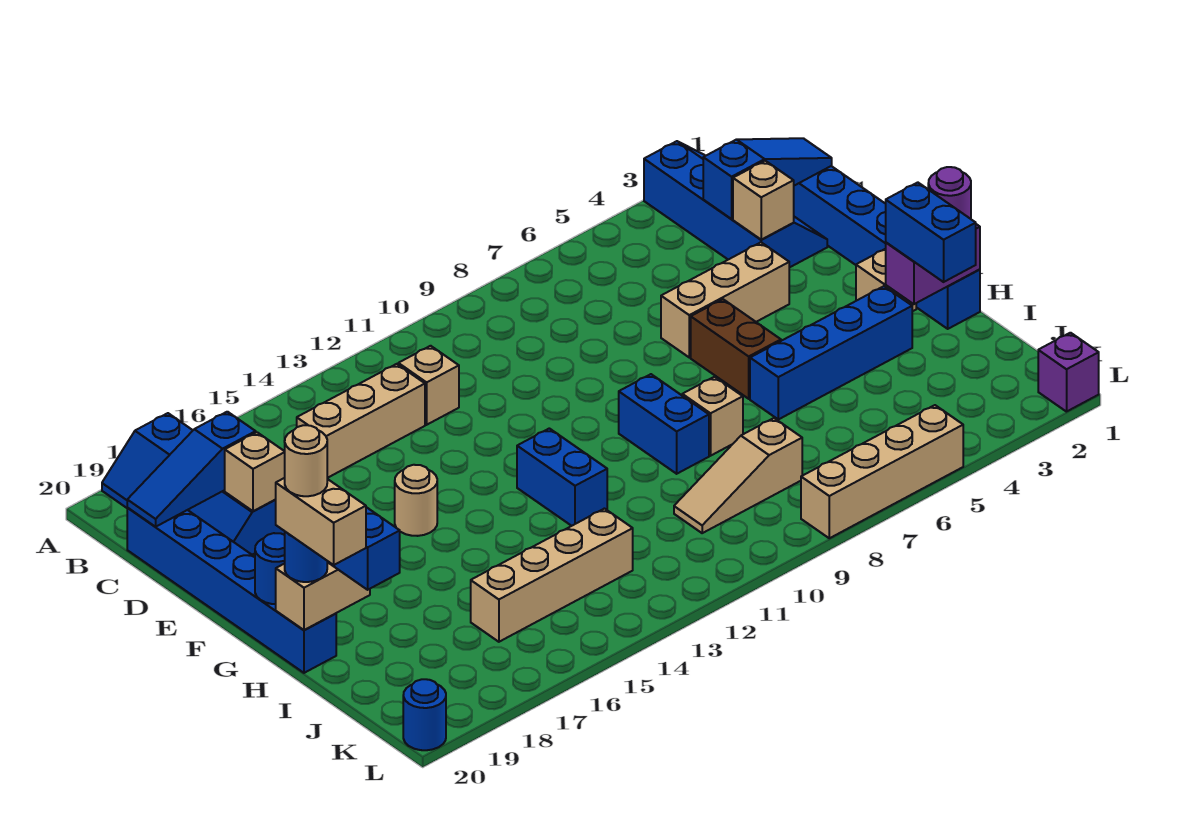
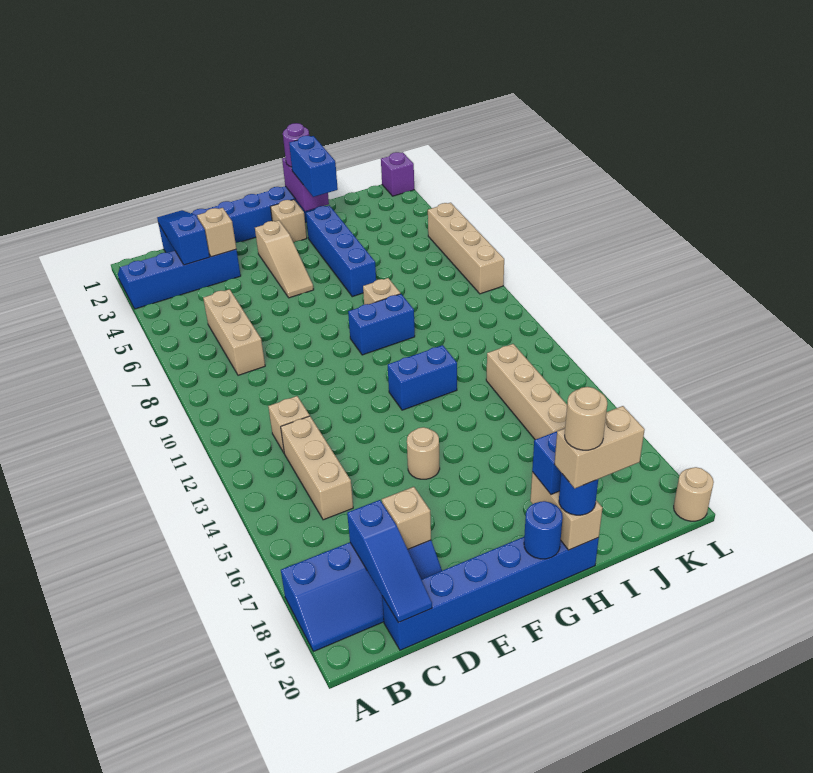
tan 1x3 brick [661,242,789,357] -> tan 1x3 brick moved to [203,289,265,375]
brown 1x2 brick [691,299,781,399] -> none
blue 1x2 brick [886,182,976,282] -> blue 1x2 brick turned to [289,136,338,197]
tan 1x3 slope [674,418,802,533] -> tan 1x3 slope moved to [255,220,314,298]
blue 1x1 round brick [403,679,446,750] -> tan 1x1 round brick [674,467,714,521]

